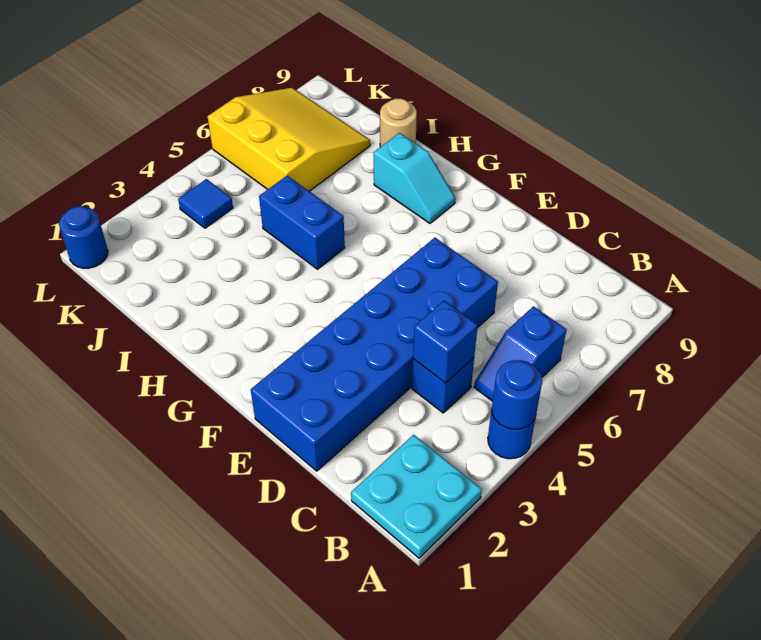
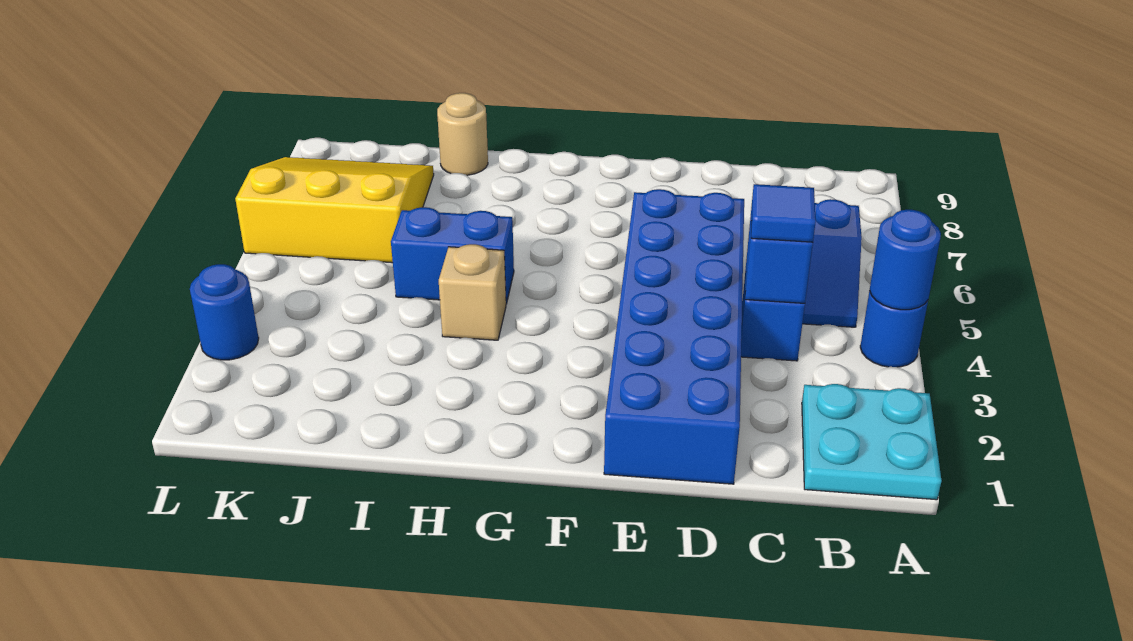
cyan 1x2 slope [374,133,455,223] -> none
none -> tan 1x1 brick [439,244,506,340]
blue 1x1 tile [178,179,233,228] -> blue 1x1 tile moved to [751,184,816,242]
blue 1x1 round brick [59,206,108,268] -> blue 1x1 round brick moved to [190,264,259,360]

